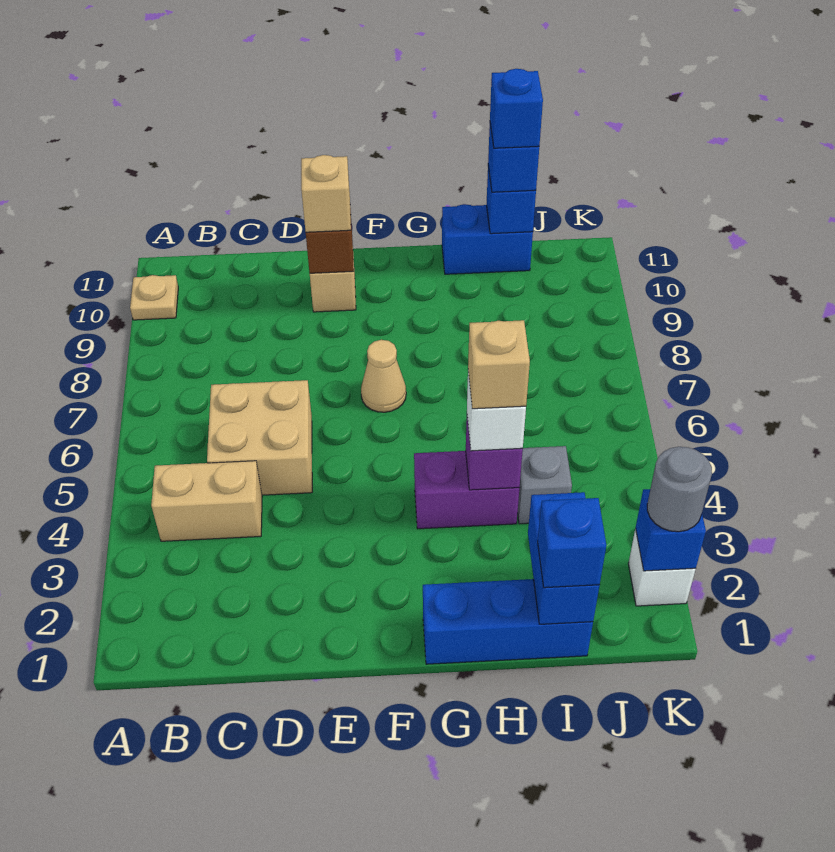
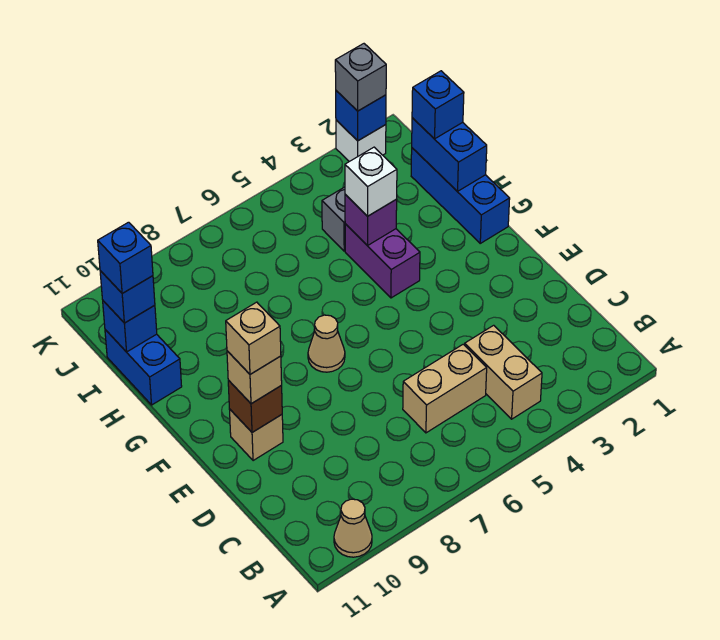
tan 1x1 plate [130,275,178,320] -> tan 1x1 cone [334,499,372,557]
tan 2x2 brick [207,380,312,495] -> tan 1x2 brick [403,344,487,433]
tan 1x1 brick [468,320,530,409] -> tan 1x1 brick moved to [226,302,281,374]
blue 1x2 brick [528,492,599,624] -> blue 1x2 brick turned to [412,118,487,191]
grey 1x1 round brick [647,447,712,532] -> grey 1x1 brick [335,44,386,111]

